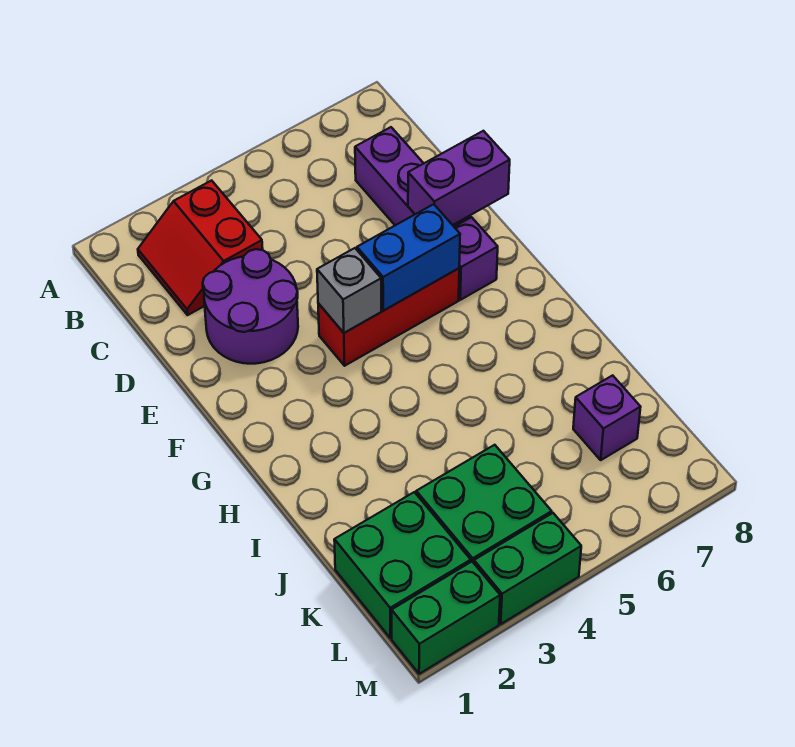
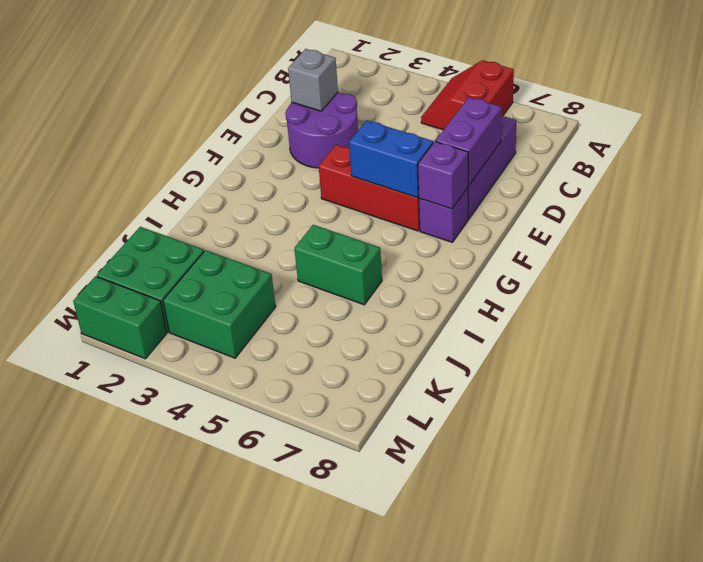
red 2x2 slope [138,180,263,315] -> red 2x2 slope moved to [421,60,514,130]
purple 1x2 brick [408,131,510,225] -> purple 1x2 brick turned to [436,97,502,185]
grey 1x1 brick [317,248,381,333] -> grey 1x1 brick moved to [288,49,338,111]
purple 1x1 brick [573,375,641,460] -> purple 1x1 brick moved to [418,142,469,209]
green 1x2 brick [474,513,581,624] -> green 1x2 brick moved to [294,225,382,305]

